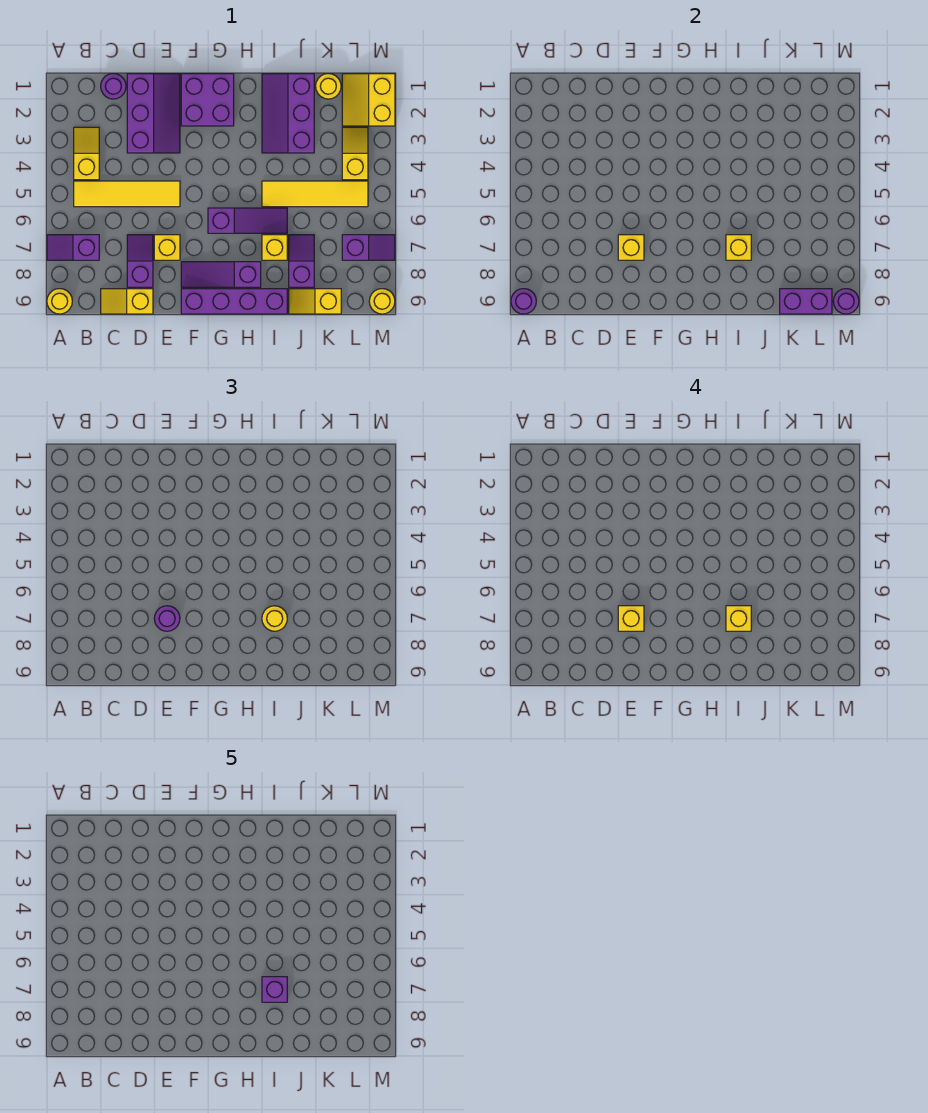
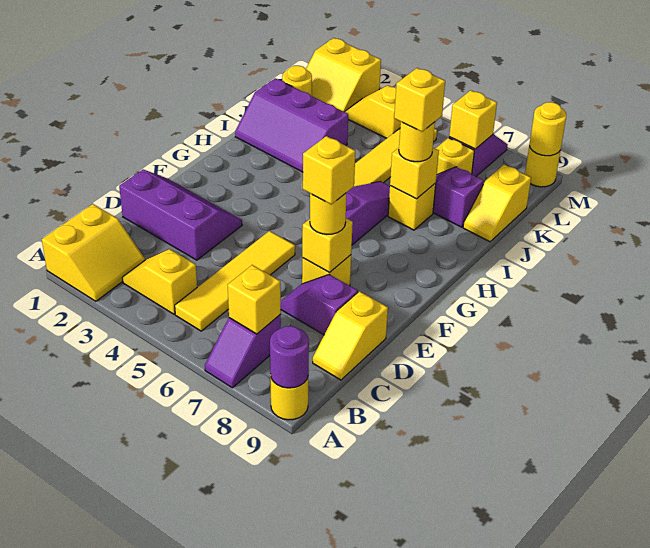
none -> yellow 2x2 slope [42,204,145,301]
none -> yellow 1x1 brick [228,265,281,334]
purple 1x1 round brick [101,74,126,99] -> none
purple 1x1 round brick [154,606,180,631] -> yellow 1x1 round brick [310,193,347,234]
purple 2x2 brick [181,74,234,126] -> none
purple 1x3 slope [181,262,261,287] -> none
purple 1x4 brick [181,289,287,314] -> none
purple 1x1 brick [262,977,287,1002] -> none
none -> yellow 1x1 brick [435,138,474,174]
purple 1x2 brick [780,289,832,314] -> none
none -> yellow 1x1 brick [449,90,497,149]
purple 1x1 round brick [833,289,859,314] -> yellow 1x1 round brick [529,102,567,156]

